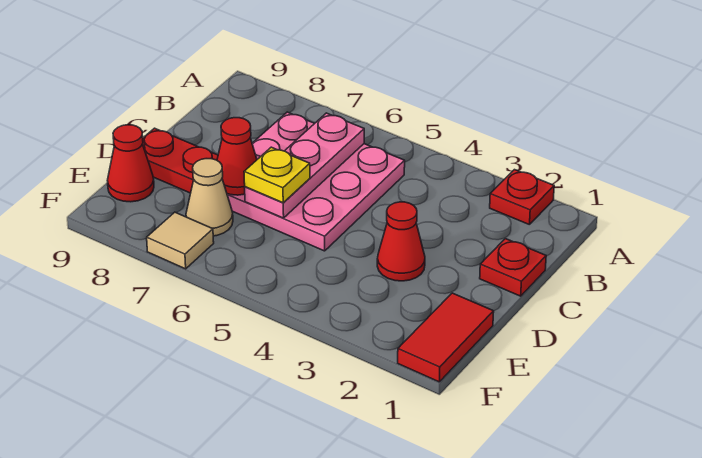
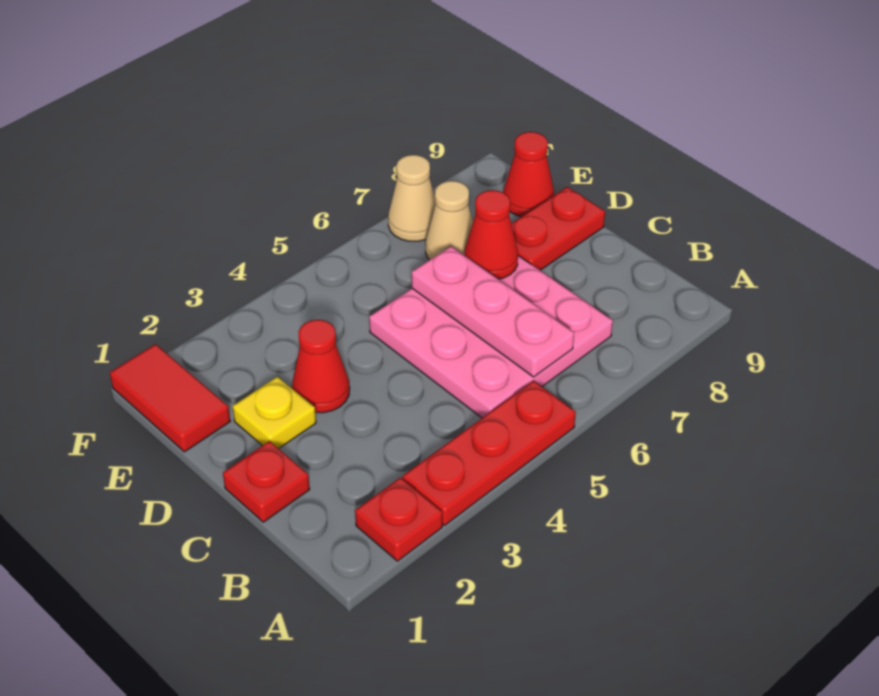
none -> red 1x3 plate [403,381,576,525]
yellow 1x1 plate [244,147,310,203] -> yellow 1x1 plate moved to [233,377,316,449]
tan 1x1 tile [147,212,214,269] -> tan 1x1 cone [388,155,436,241]

